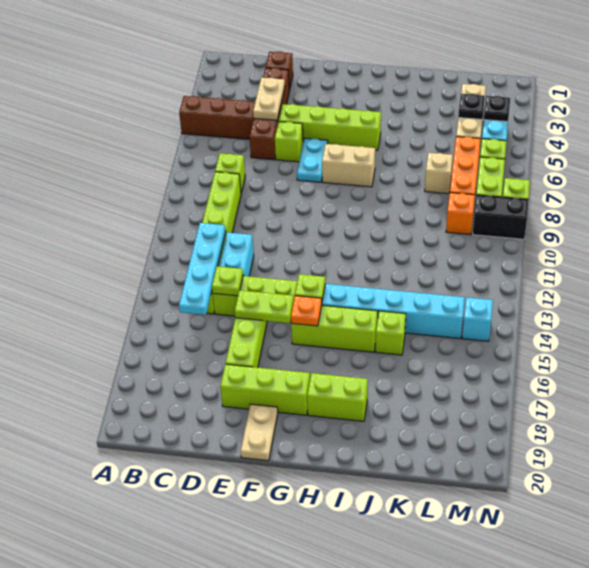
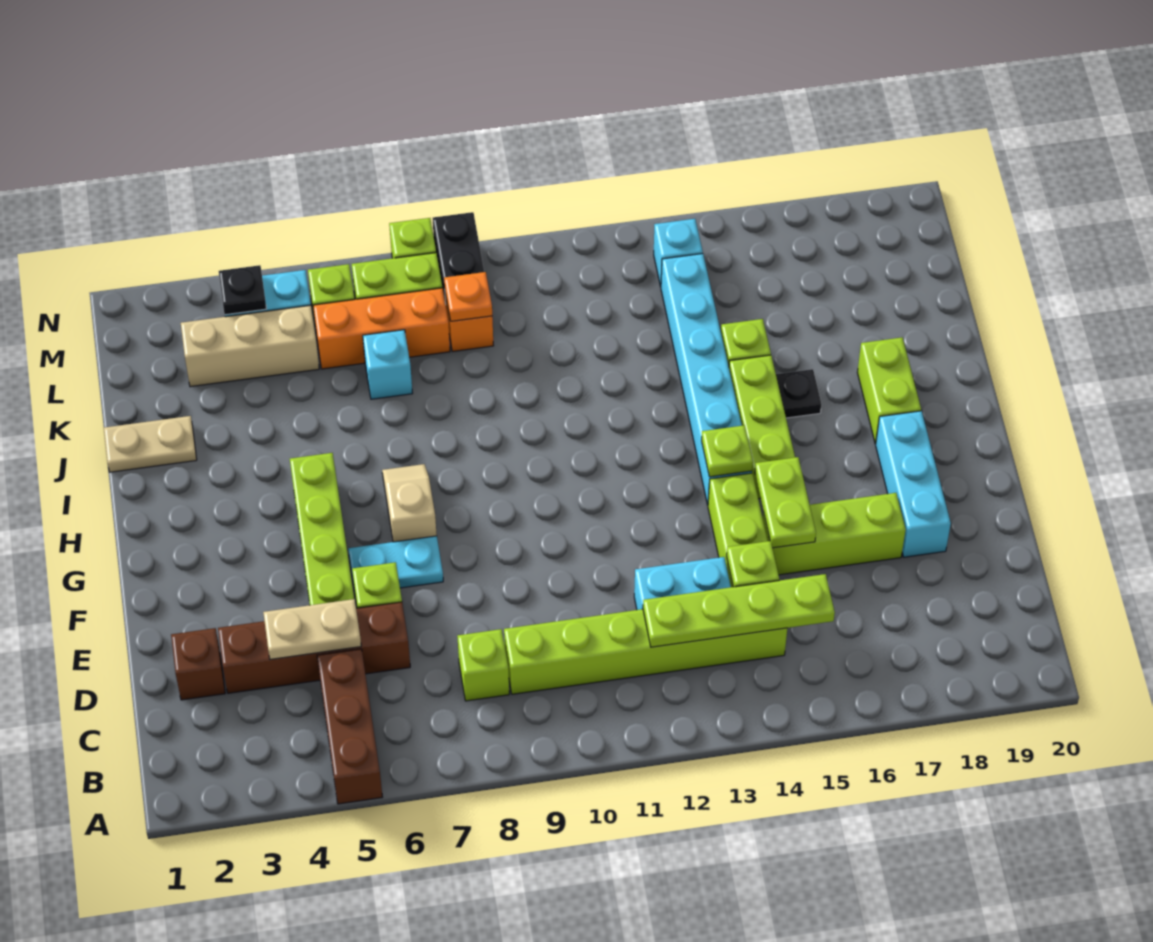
cyan 1x4 plate [179,223,226,315] -> lime 1x4 plate [643,574,835,647]
lime 1x3 brick [220,364,310,415] -> cyan 1x3 brick [876,411,951,557]
tan 1x2 plate [241,404,278,461] -> tan 1x2 plate moved to [104,416,197,472]
tan 1x2 brick [322,144,375,187] -> tan 1x2 slope [382,464,437,542]
orange 1x1 plate [291,296,322,326] -> orange 1x1 plate moved to [444,272,492,321]
tan 1x1 brick [425,153,453,194] -> cyan 1x1 brick [363,330,413,399]
black 1x1 plate [458,94,485,120] -> black 1x1 plate moved to [776,369,821,418]

